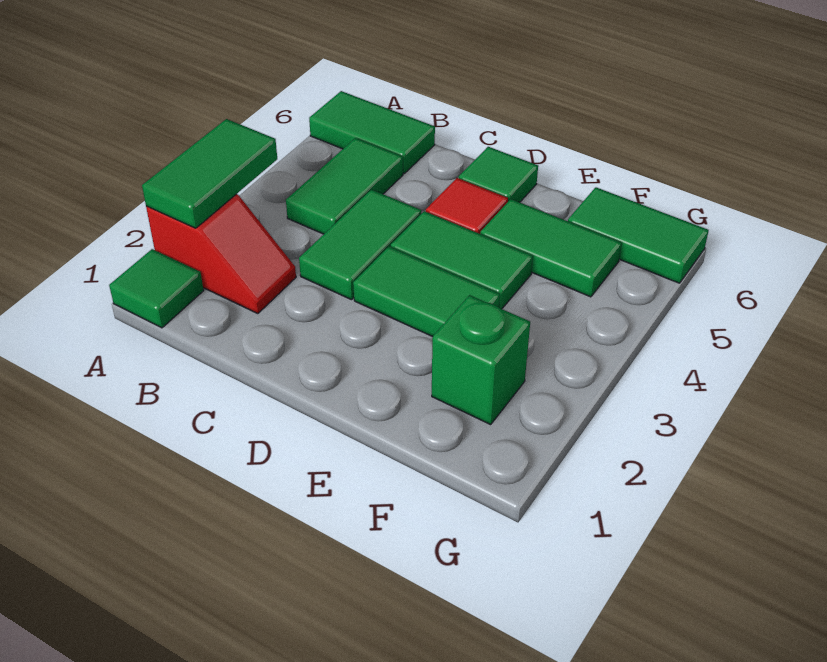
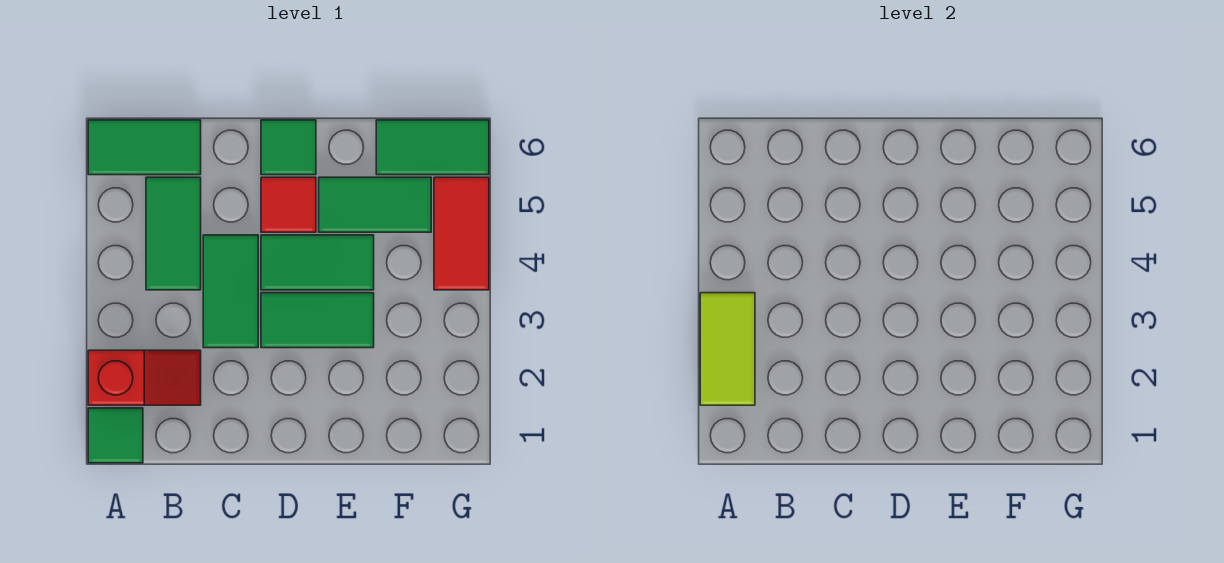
green 1x2 tile [142,119,277,228] -> lime 1x2 tile [700,293,755,405]
green 1x1 brick [432,295,530,425] -> none
none -> red 1x2 tile [434,177,489,290]

